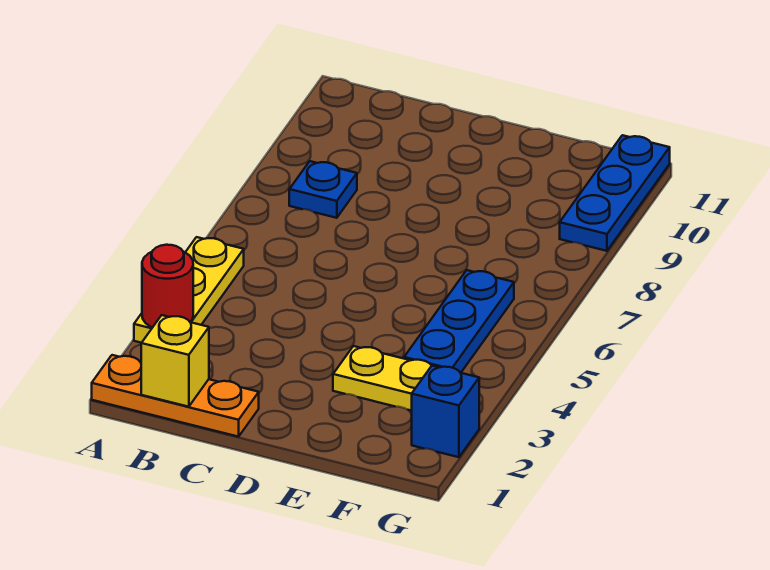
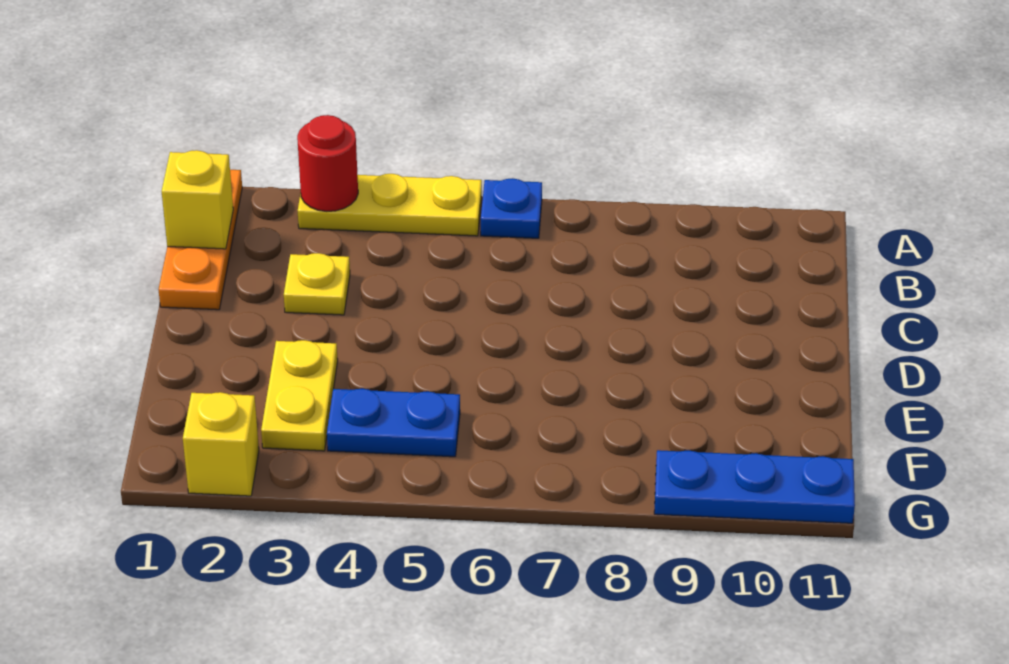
blue 1x1 plate [289,161,357,218] -> blue 1x1 plate moved to [481,178,542,238]
none -> yellow 1x1 plate [284,253,350,315]
blue 1x3 plate [404,270,514,373] -> blue 1x2 plate [327,389,460,457]
blue 1x1 brick [412,366,479,457] -> yellow 1x1 brick [183,392,259,496]

